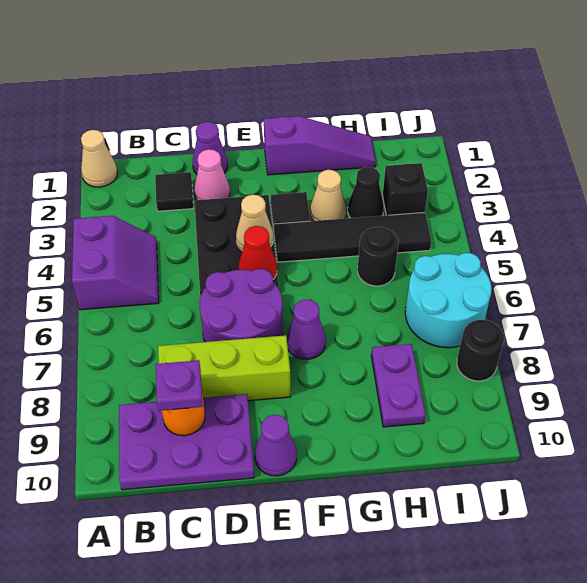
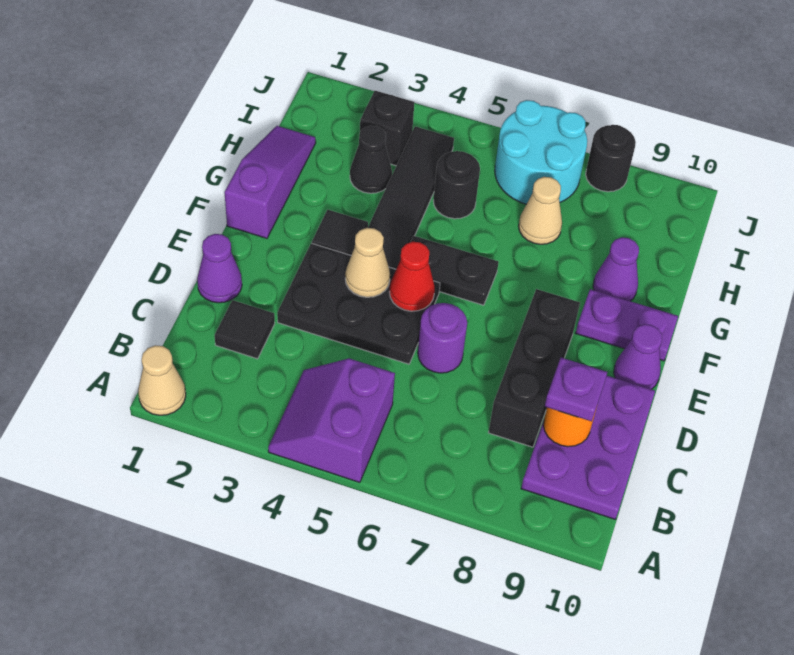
purple 2x2 slope [72,216,159,310] -> purple 2x2 slope turned to [268,358,395,483]
lime 1x3 brick [158,335,290,401] -> black 1x3 brick [488,289,580,447]
pink 1x1 cone [194,149,230,200] -> none
purple 2x2 round brick [200,269,283,342] -> purple 1x1 round brick [418,303,467,373]
none -> black 1x2 plate [411,236,498,305]
purple 1x1 cone [287,299,326,359] -> purple 1x1 cone moved to [593,237,639,301]
tan 1x1 cone [310,170,346,221] -> tan 1x1 cone moved to [519,177,562,244]
purple 1x2 plate [371,344,426,427] -> purple 1x2 plate moved to [576,289,678,361]

